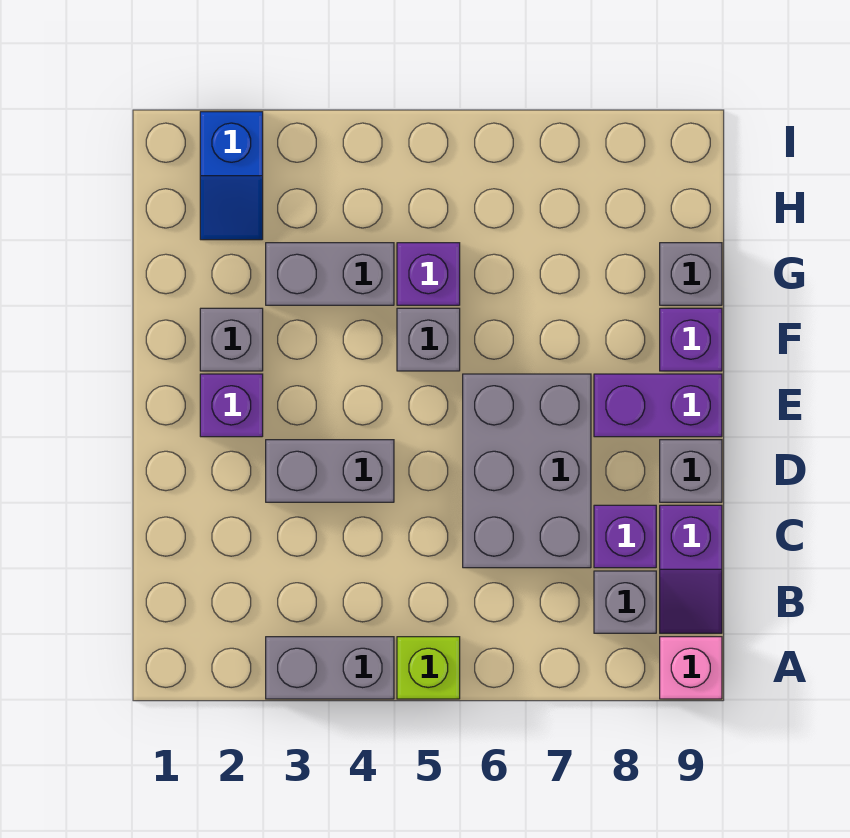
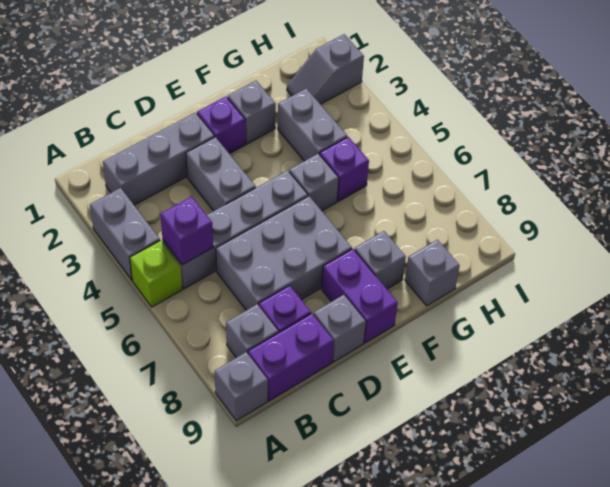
pink 1x1 brick [660,637,722,699] -> grey 1x1 brick [215,352,268,421]
none -> grey 1x3 brick [103,113,215,205]
none -> grey 1x4 brick [163,170,308,289]
purple 1x2 slope [660,505,722,633] -> purple 1x2 brick [248,314,334,401]
none -> grey 1x1 brick [354,231,406,289]
purple 1x1 brick [660,308,722,371] -> purple 1x1 brick moved to [160,197,213,265]
blue 1x2 slope [200,112,263,240] -> grey 1x2 slope [287,34,364,104]

